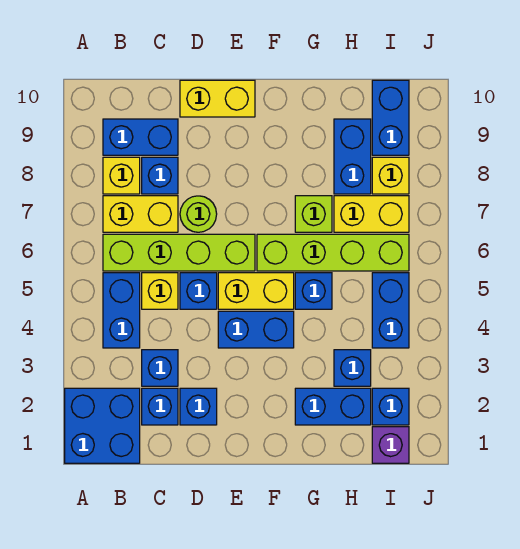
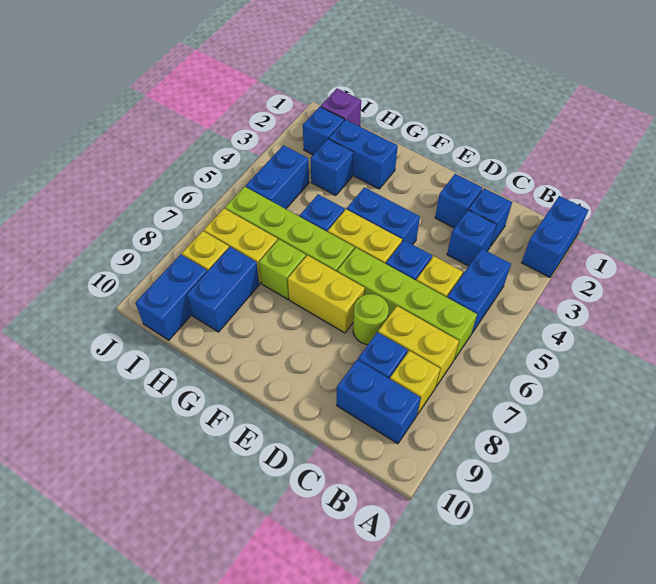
blue 2x2 brick [65,388,140,463] -> blue 1x2 brick [522,196,588,277]
yellow 1x2 brick [180,80,255,117] -> yellow 1x2 brick moved to [288,255,365,333]

